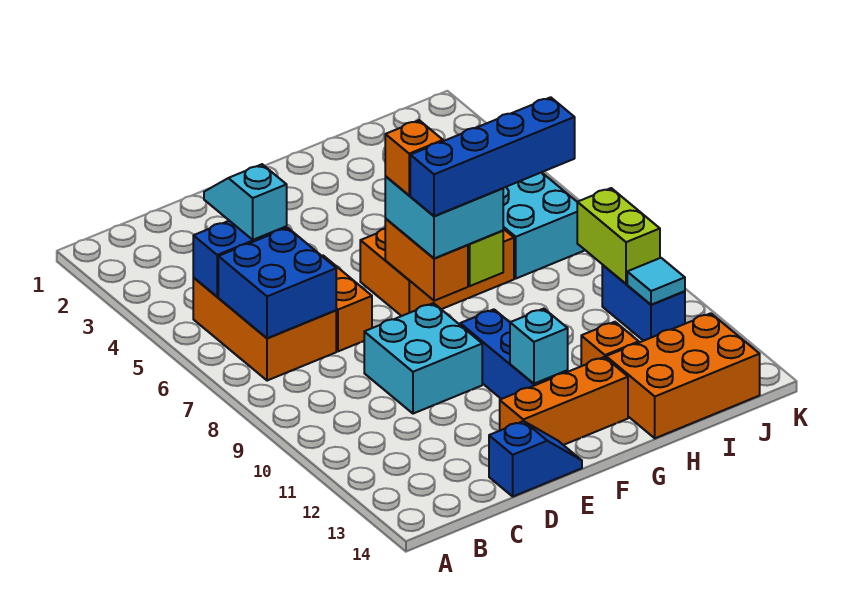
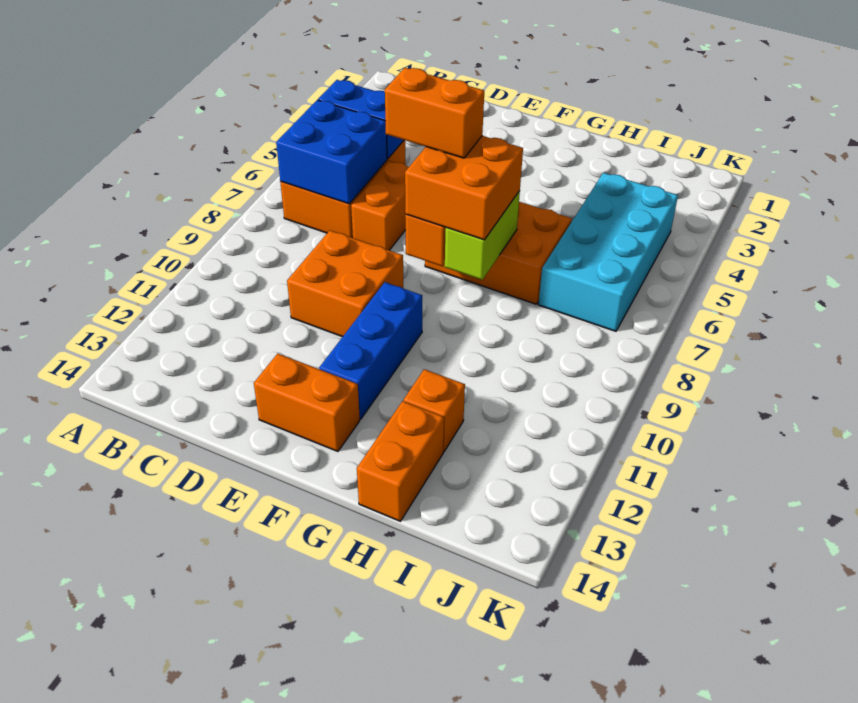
cyan 1x2 slope [204,164,287,240] -> none
cyan 2x2 brick [364,303,482,414] -> orange 2x2 brick [287,230,403,337]
blue 1x2 slope [489,421,582,496] -> none
orange 1x3 brick [500,357,628,445] -> orange 1x2 brick [254,354,360,451]
cyan 2x2 brick [385,177,503,258] -> orange 2x2 brick [405,136,523,240]
orange 1x1 brick [385,120,443,195] -> orange 1x2 brick [385,68,484,158]
blue 1x4 brick [410,97,575,216] -> none
cyan 1x1 brick [510,309,568,384] -> none
orange 2x3 brick [606,313,760,438] -> orange 1x2 brick [357,401,444,521]
lime 1x2 brick [577,188,660,284] -> none
blue 1x2 brick [602,265,685,341] -> none
cyan 1x1 tile [627,258,685,305] -> none

